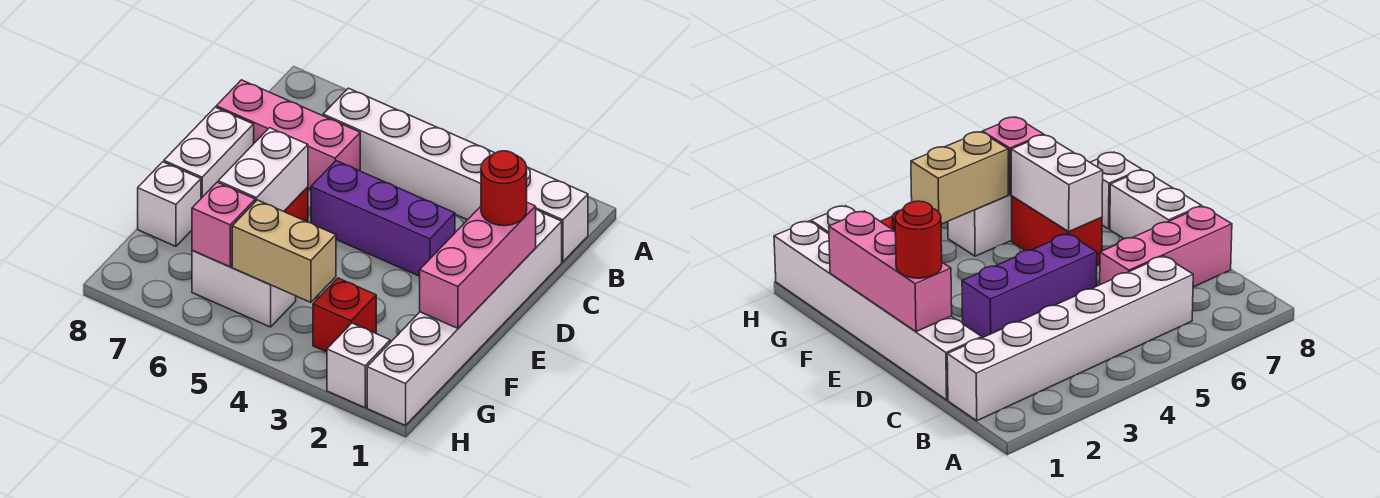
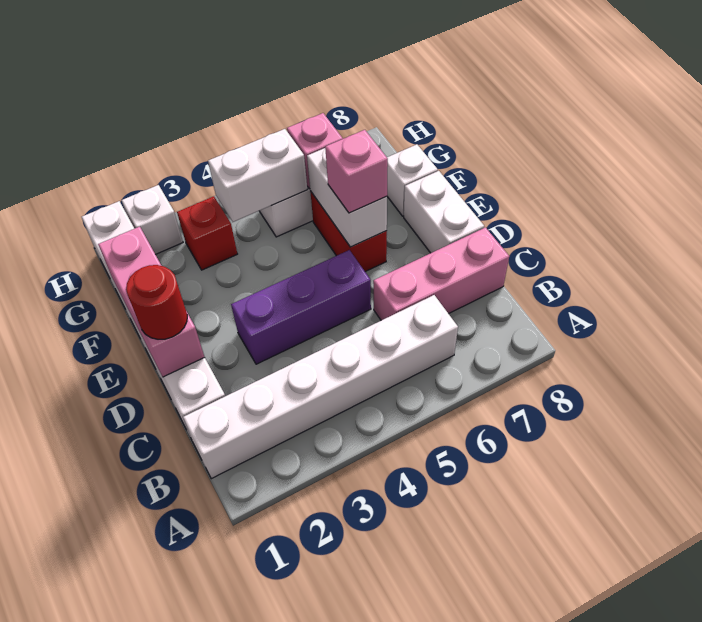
none -> pink 1x1 brick [325,130,388,213]
tan 1x2 brick [232,200,336,302] -> white 1x2 brick [208,129,307,222]

